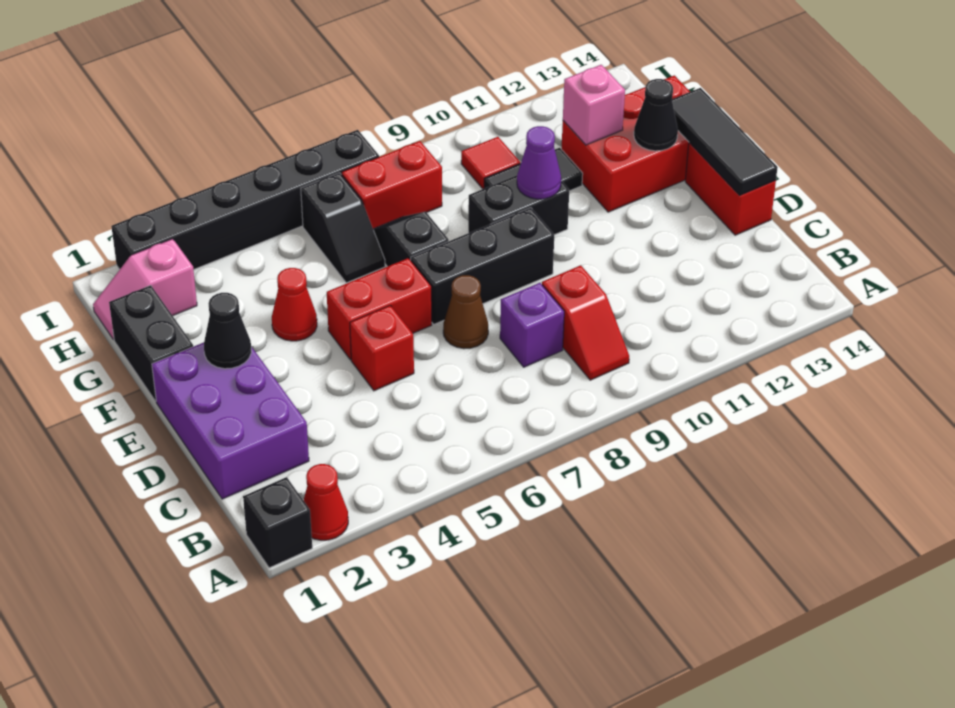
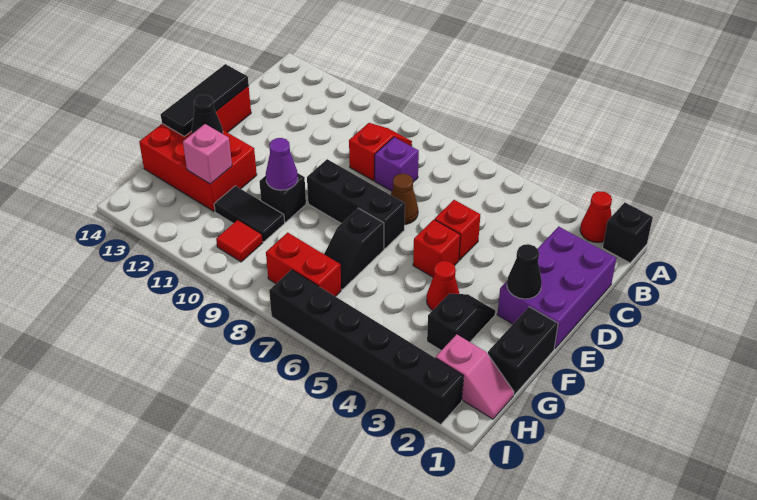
red 1x2 brick [327,258,432,360] -> red 1x1 brick [413,220,460,277]
black 1x2 brick [468,176,569,235] -> black 1x1 brick [259,174,306,222]
black 1x2 slope [301,173,385,283] -> black 1x2 slope moved to [427,294,495,350]

